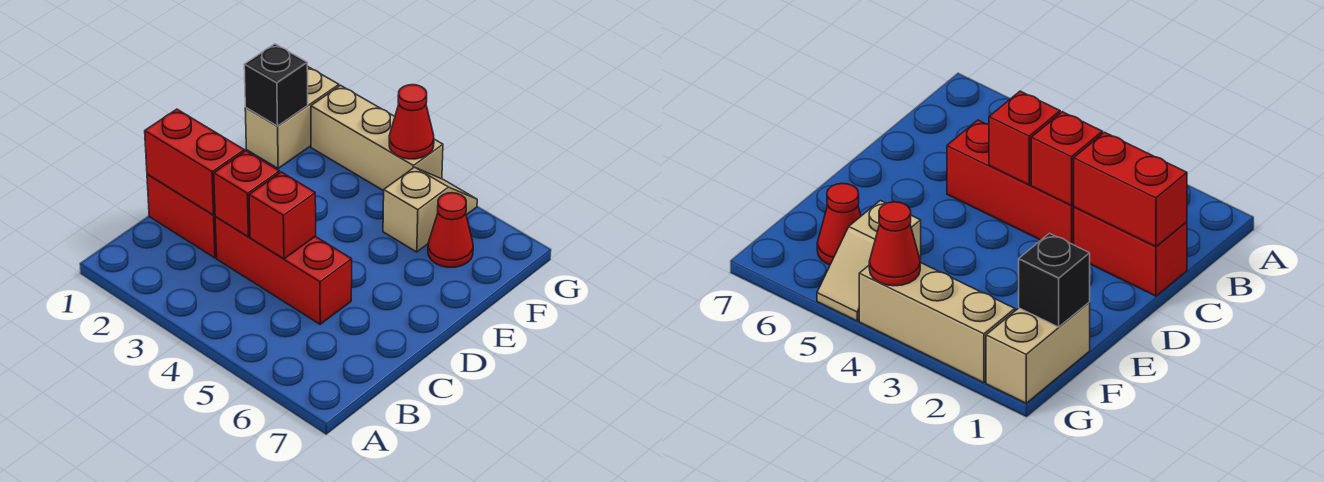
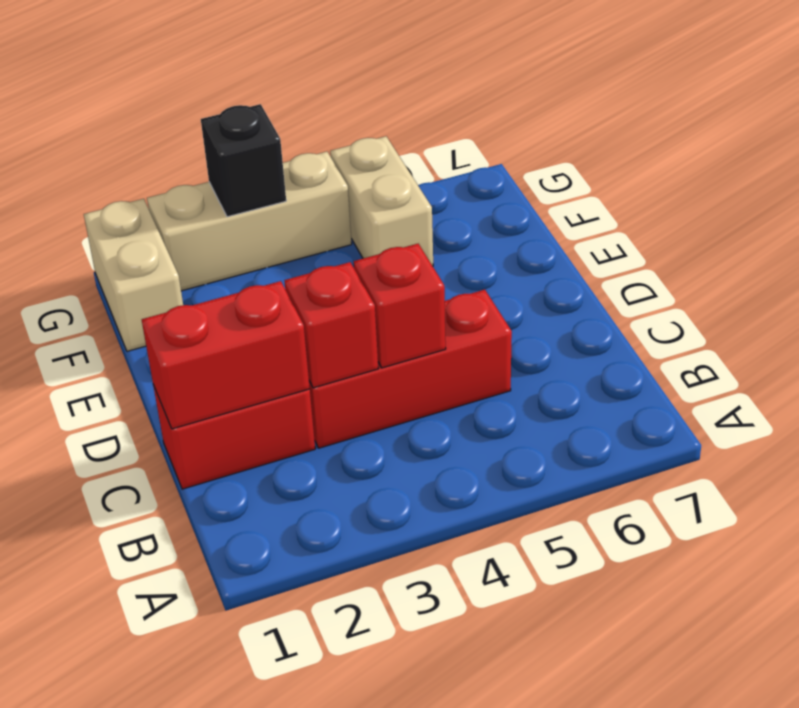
black 1x1 brick [244,44,308,126] -> black 1x1 brick moved to [201,104,286,217]
tan 1x2 slope [383,167,477,252] -> tan 1x2 brick [330,136,433,266]
red 1x1 cone [428,193,473,267] -> none
red 1x1 cone [389,85,434,159] -> none

